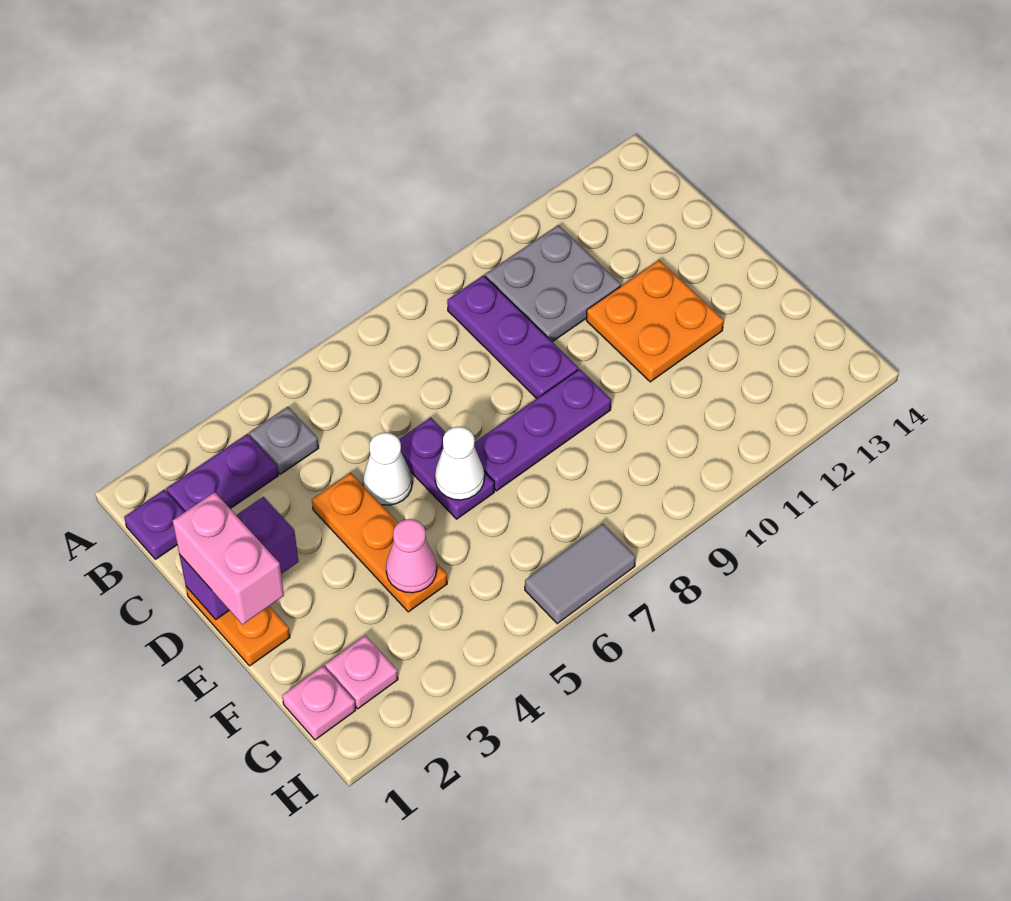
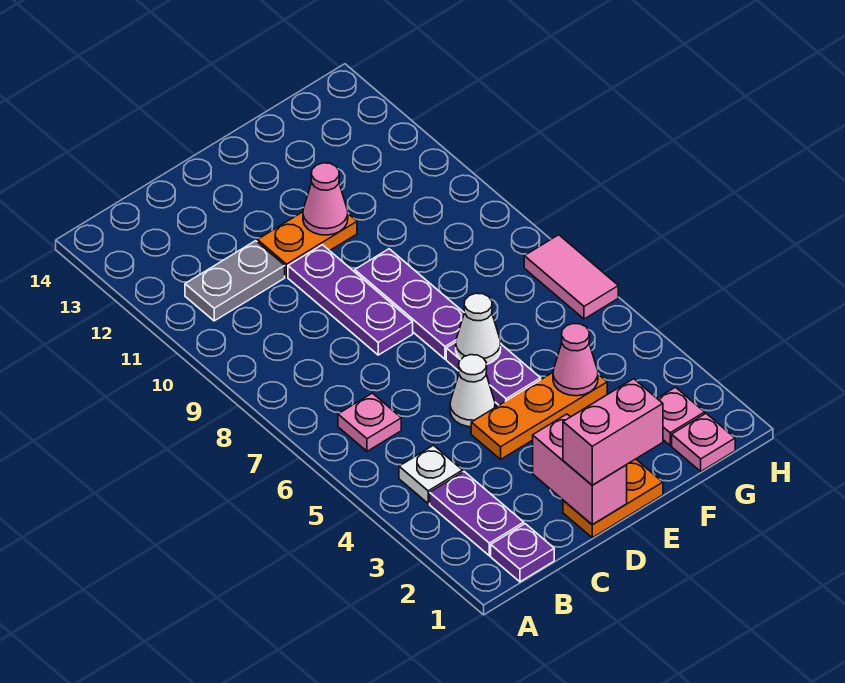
grey 1x1 plate [249,407,319,474] -> white 1x1 plate [399,445,463,503]
none -> pink 1x1 plate [338,393,401,451]
purple 1x3 plate [447,275,578,399] -> purple 1x3 plate turned to [288,245,413,355]
grey 2x2 plate [485,225,621,342] -> grey 1x2 plate [185,241,285,321]
purple 1x2 brick [179,497,299,620] -> pink 1x2 brick [533,414,627,524]
purple 1x2 plate [399,418,494,519] -> purple 1x2 plate turned to [446,342,541,405]
orange 2x2 plate [586,260,724,382] -> orange 1x2 plate [257,212,357,277]
none -> pink 1x1 cone [303,163,348,235]
grey 1x2 tile [525,524,636,624] -> pink 1x2 tile [524,235,618,319]

